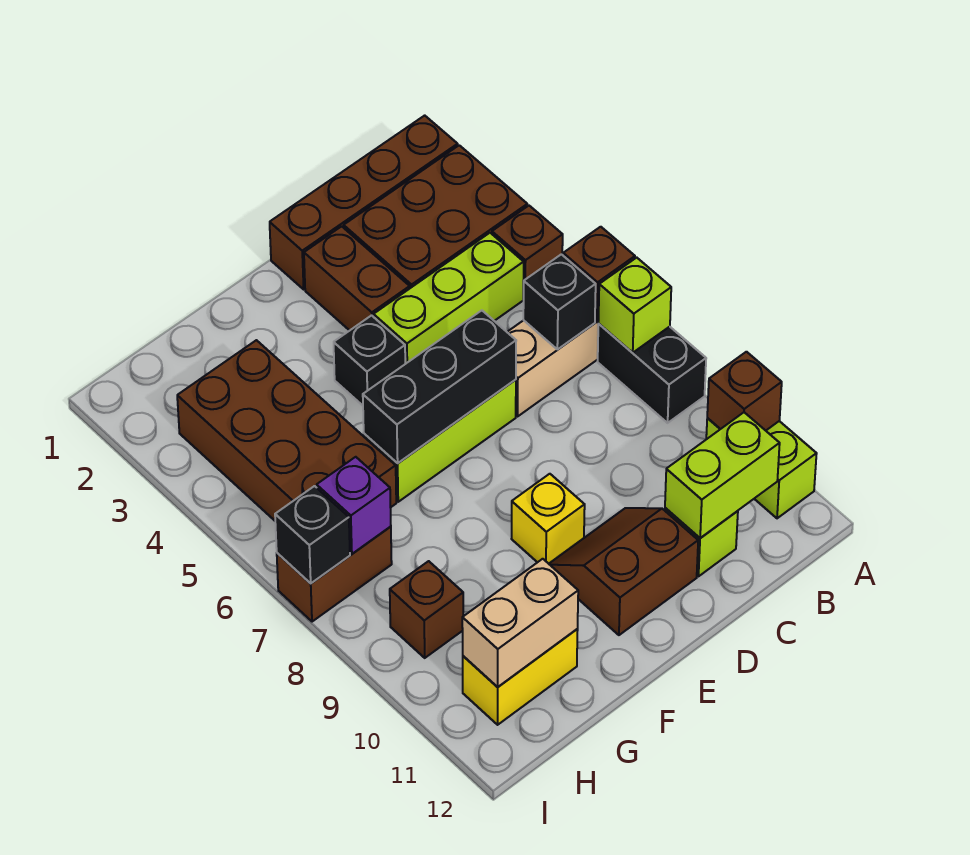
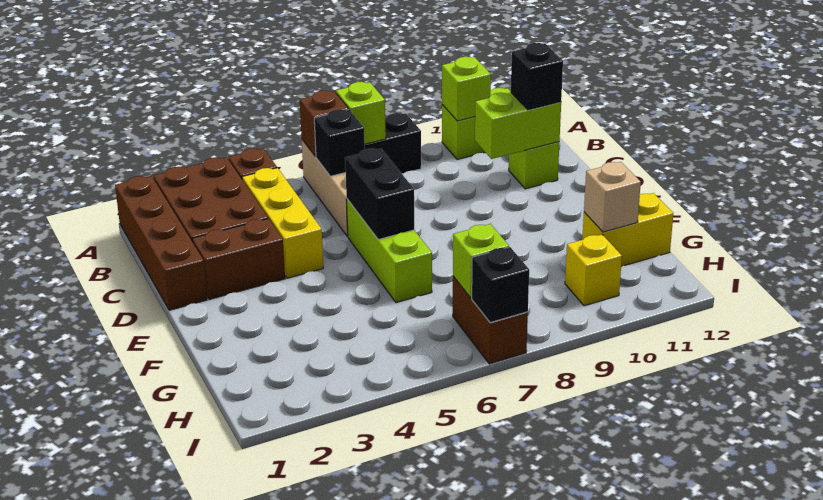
brown 1x1 brick [707,352,782,431] -> lime 1x1 brick [442,57,491,121]
lime 1x3 brick [374,233,524,364] -> yellow 1x3 brick [242,168,323,278]
lime 1x2 brick [665,412,780,538] -> lime 1x2 brick turned to [475,92,561,159]
black 1x3 brick [363,310,516,463] -> black 1x2 brick [345,148,414,240]
brown 2x2 slope [549,508,698,635] -> none
black 1x1 brick [334,316,405,406] -> black 1x1 brick moved to [511,43,563,110]
yellow 1x1 brick [512,474,585,564] -> yellow 1x1 brick moved to [565,234,622,306]
brown 2x4 brick [177,340,396,521] -> none
yellow 1x2 brick [463,629,578,725] -> yellow 1x2 brick turned to [582,193,673,266]
tan 1x2 brick [462,559,578,687] -> tan 1x1 brick [584,162,641,232]
purple 1x1 brick [317,457,391,554] -> lime 1x1 brick [453,224,509,298]
brown 1x1 brick [390,561,463,658] -> none

